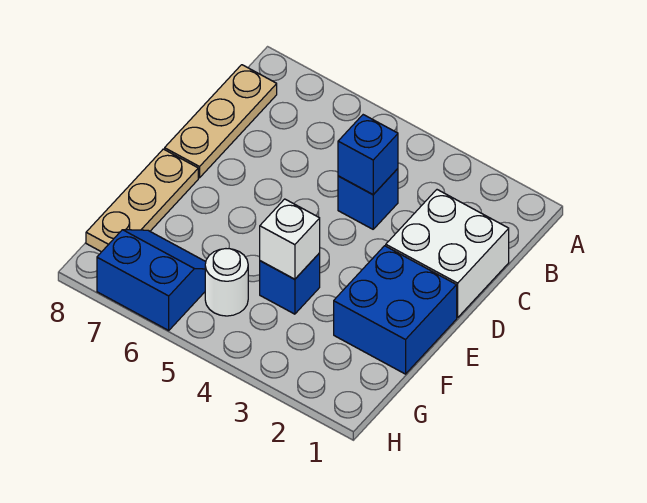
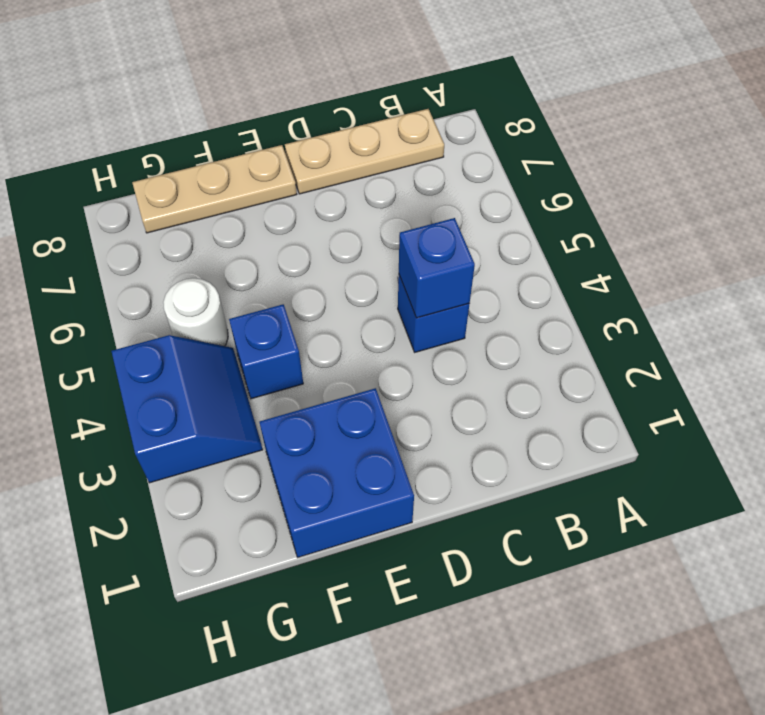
white 2x2 brick [386,190,509,318] -> none
white 1x1 brick [260,199,320,279] -> none
blue 2x2 slope [97,230,206,330] -> blue 2x2 slope moved to [111,335,263,483]

